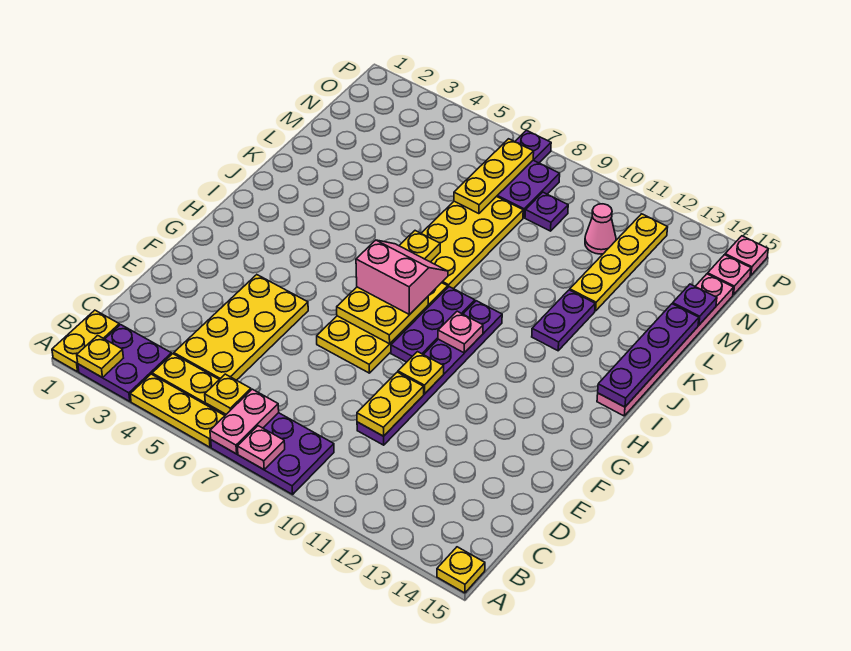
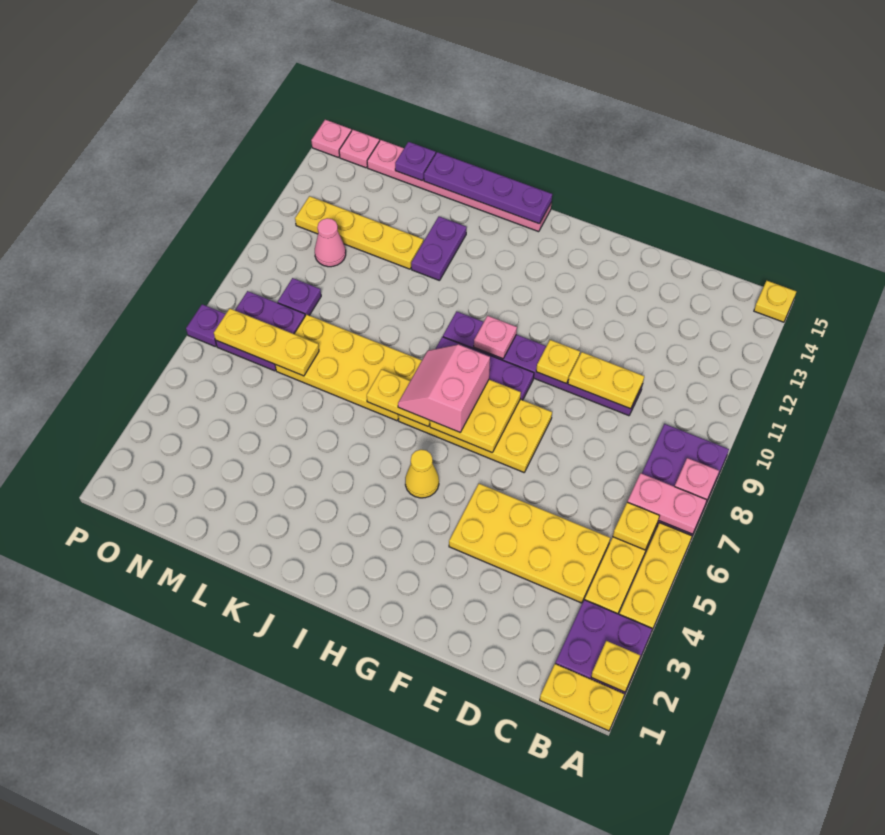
none -> yellow 1x1 cone [405,450,439,498]
purple 1x2 plate [532,290,595,351] -> purple 1x2 plate turned to [411,217,467,281]

